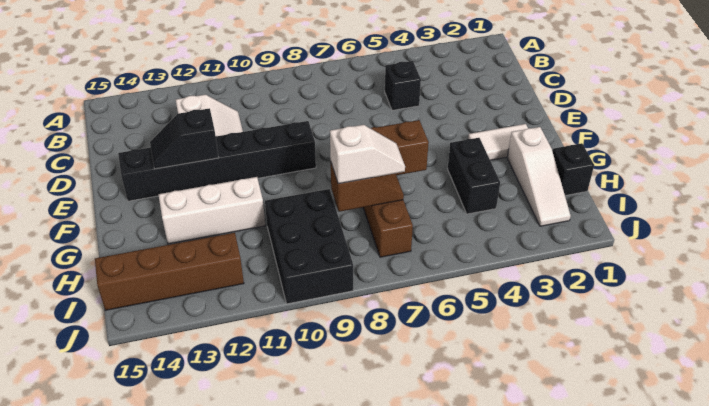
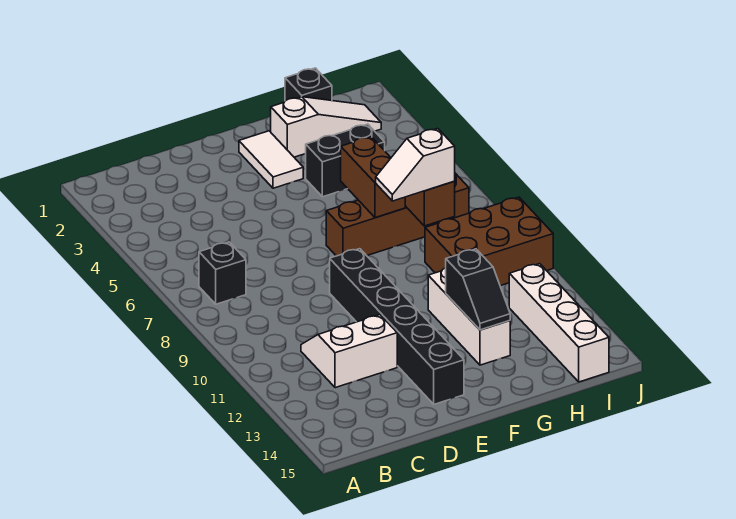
black 1x1 brick [385,61,421,110] -> black 1x1 brick moved to [199,242,246,304]
black 1x2 slope [150,108,219,169] -> black 1x2 slope moved to [446,249,510,330]
white 1x2 slope [330,125,405,184] -> white 1x2 slope turned to [376,129,455,201]
black 2x3 brick [265,189,353,304] -> brown 2x3 brick [425,197,553,286]
brown 1x4 brick [95,233,244,310] -> white 1x4 brick [509,264,609,382]

